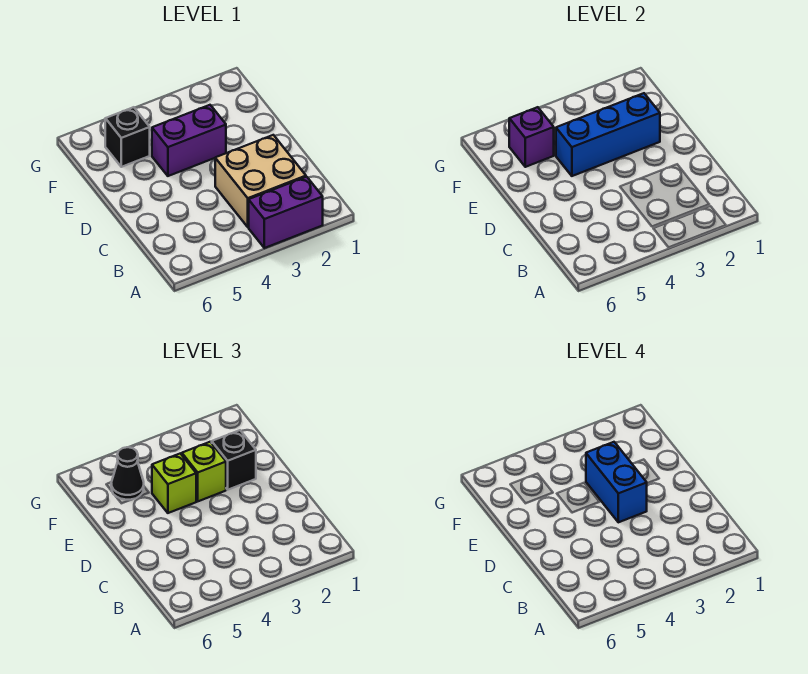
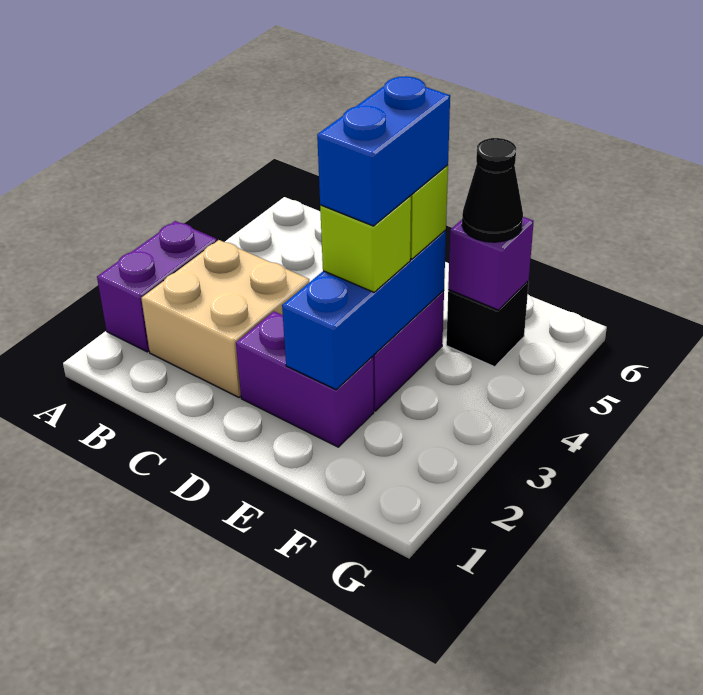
none -> purple 1x2 brick [236,311,374,447]
blue 1x2 brick [586,442,647,522] -> blue 1x2 brick turned to [317,76,450,226]
black 1x1 brick [212,430,256,490] -> none

